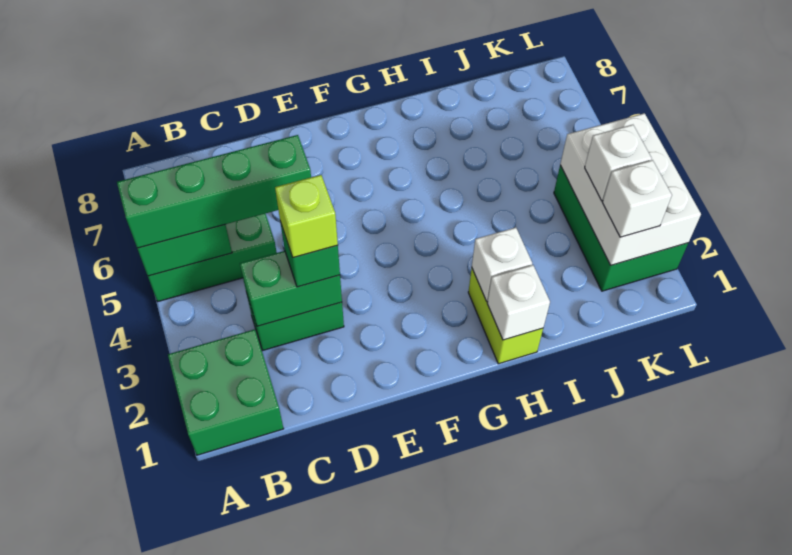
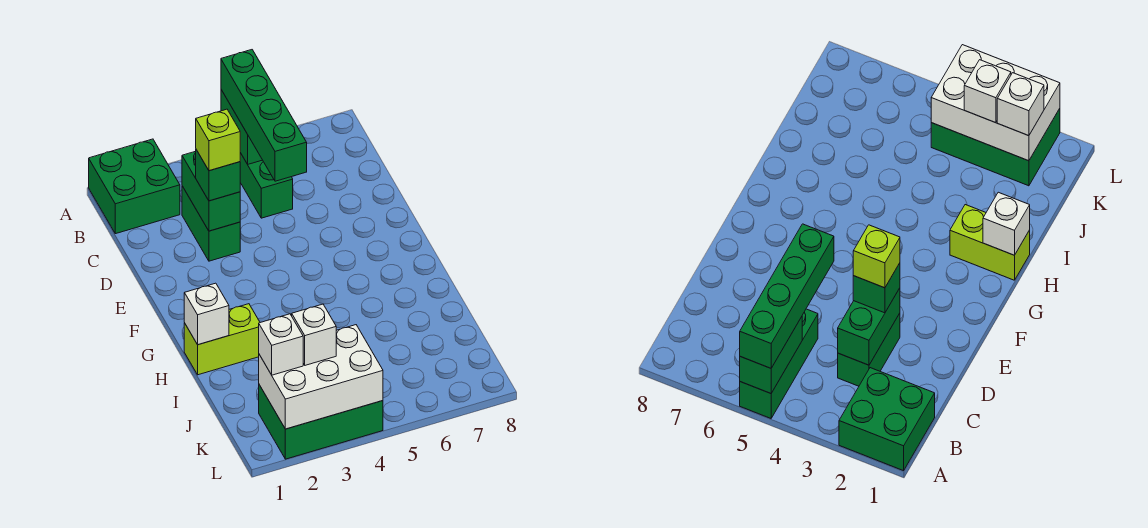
white 1x1 brick [472,228,532,302] -> none

